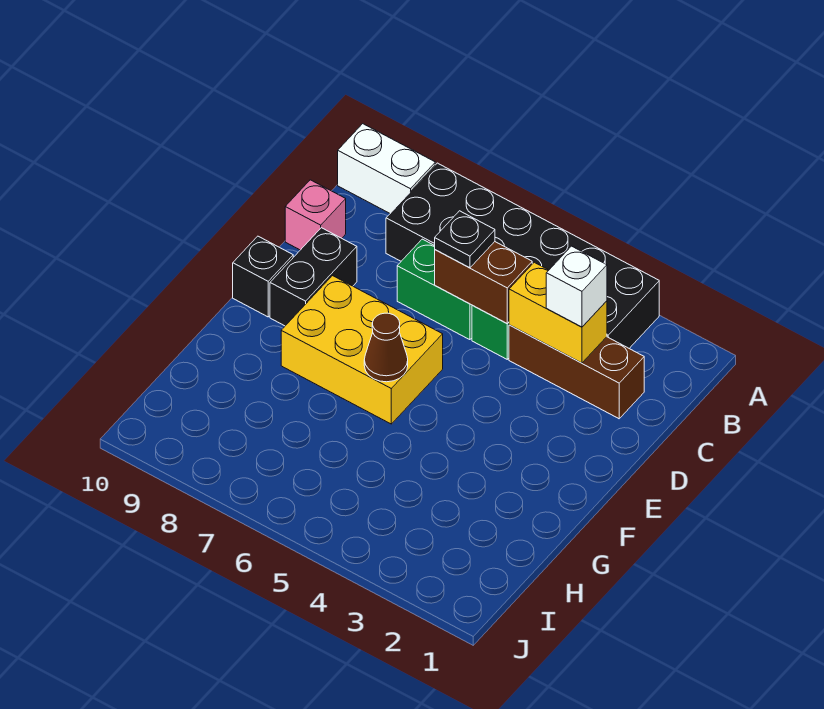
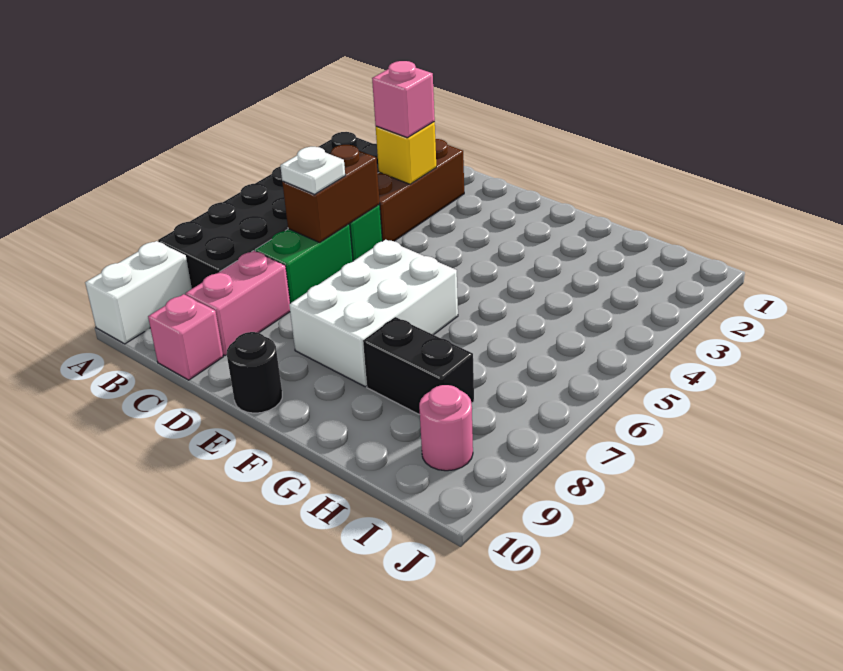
yellow 1x2 brick [509,262,607,363] -> yellow 1x1 brick [376,122,436,184]
white 1x1 brick [546,246,607,327] -> pink 1x1 brick [372,61,435,138]
black 1x1 plate [435,211,495,268] -> white 1x1 plate [280,147,345,194]
none -> pink 1x2 brick [185,251,290,356]
black 1x2 brick [270,228,357,326] -> black 1x2 brick moved to [363,317,474,415]
yellow 2x3 brick [281,276,443,424] -> white 2x3 brick [289,240,458,387]
black 1x1 brick [233,236,293,317] -> black 1x1 round brick [227,332,282,413]
brown 1x1 cone [364,313,408,382] -> none
none -> pink 1x1 round brick [419,385,473,471]

